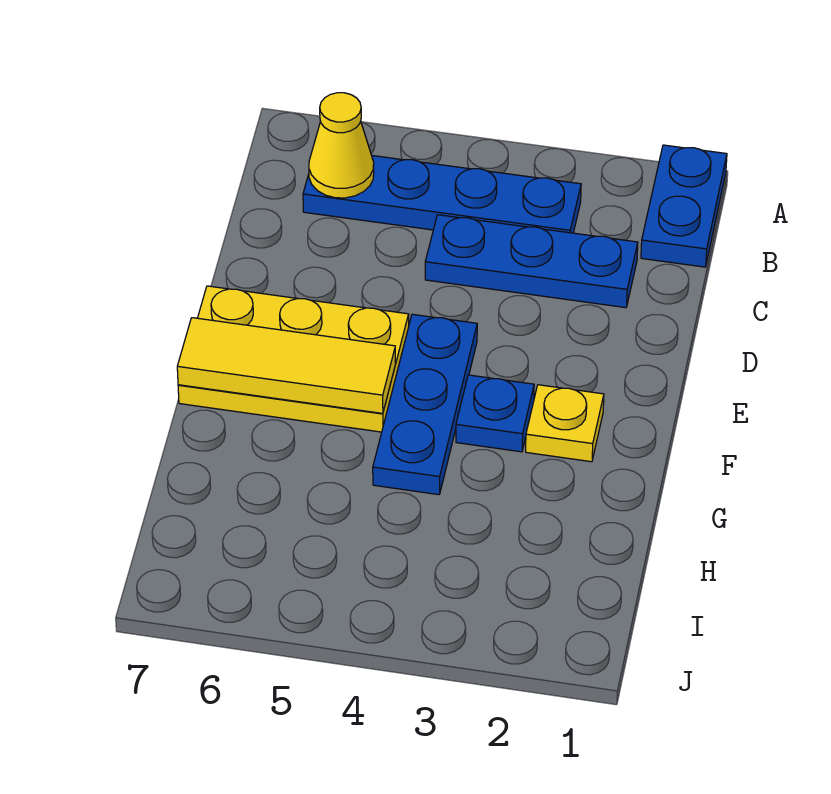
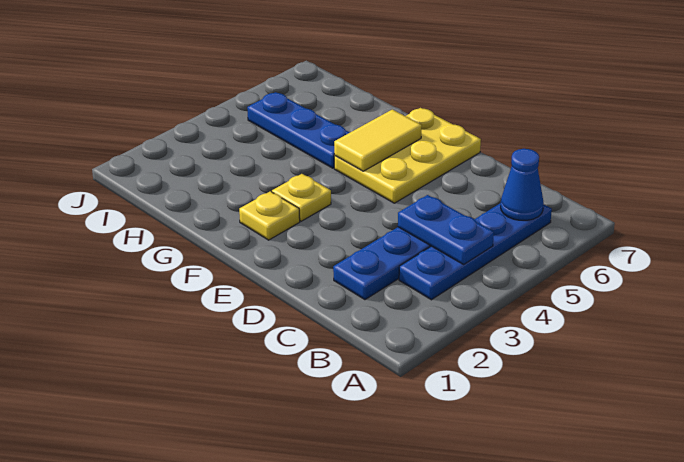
blue 1x2 plate [641,145,727,267] -> blue 1x2 plate moved to [398,195,494,264]
yellow 1x1 cone [309,93,374,198] -> blue 1x1 cone [501,149,544,220]
blue 1x3 plate [373,314,477,495] -> blue 1x3 plate moved to [247,92,350,168]
blue 1x1 plate [456,375,534,452] -> yellow 1x1 plate [272,174,331,221]
yellow 1x3 tile [177,318,395,413] -> yellow 1x2 tile [334,109,422,171]

